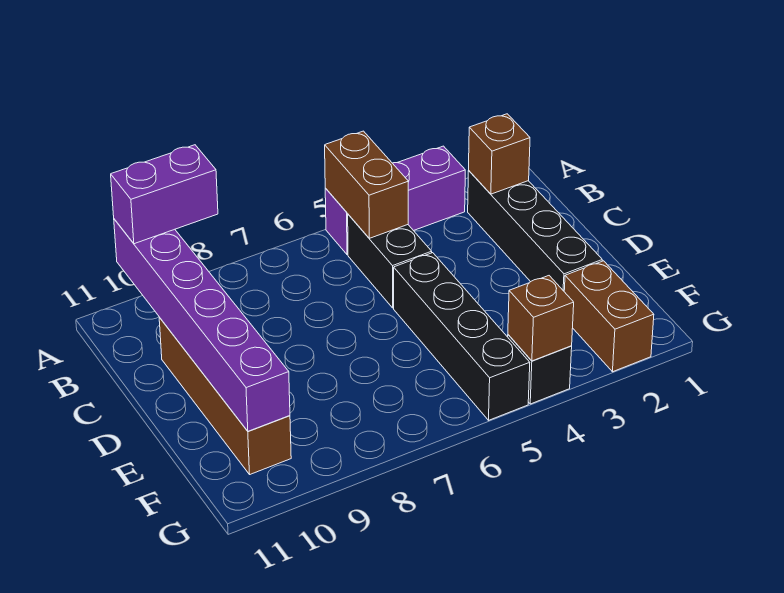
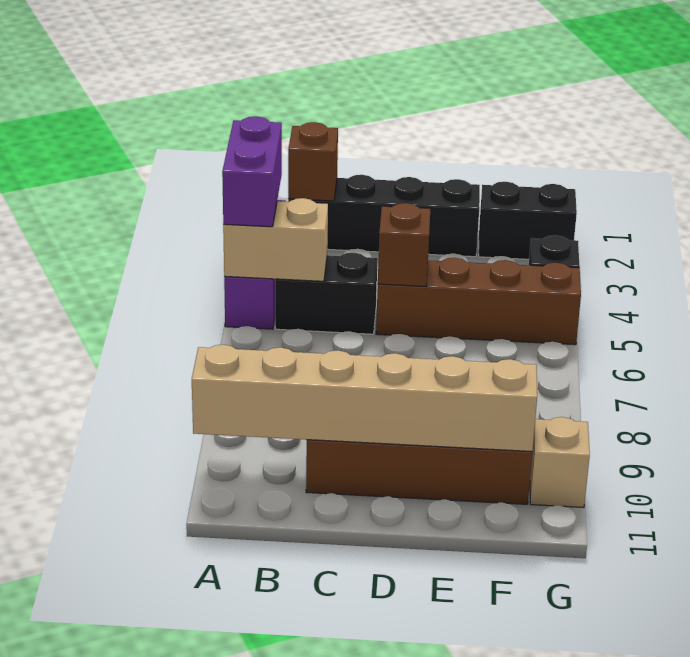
brown 1x2 brick [325,131,408,238] -> tan 1x2 brick [223,198,328,281]
purple 1x2 brick [111,145,218,244] -> purple 1x2 brick moved to [222,116,282,227]
purple 1x6 brick [114,219,290,431] -> tan 1x6 brick [192,345,537,451]
black 1x4 brick [394,253,530,420] -> brown 1x4 brick [376,258,581,345]
brown 1x2 brick [564,261,654,372] -> black 1x2 brick [479,182,577,259]
brown 1x1 brick [508,276,574,361] -> brown 1x1 brick moved to [378,203,430,286]
none -> tan 1x1 brick [530,417,590,507]

